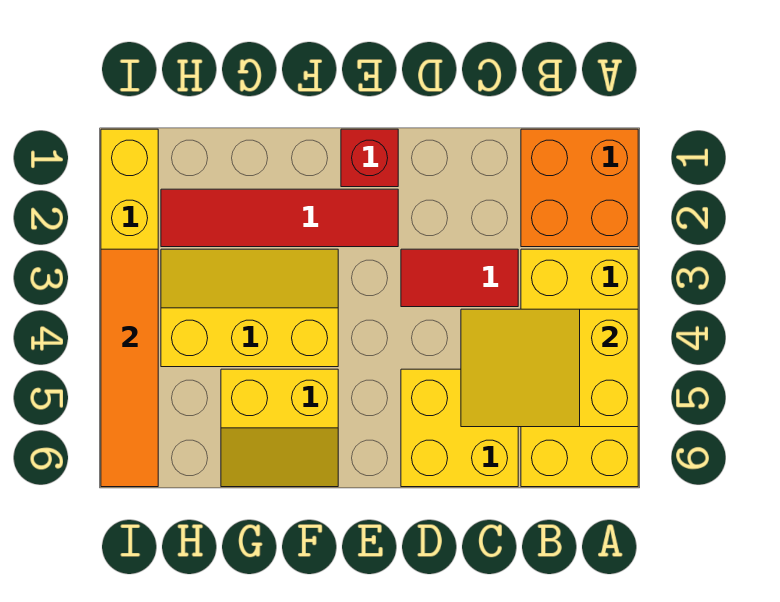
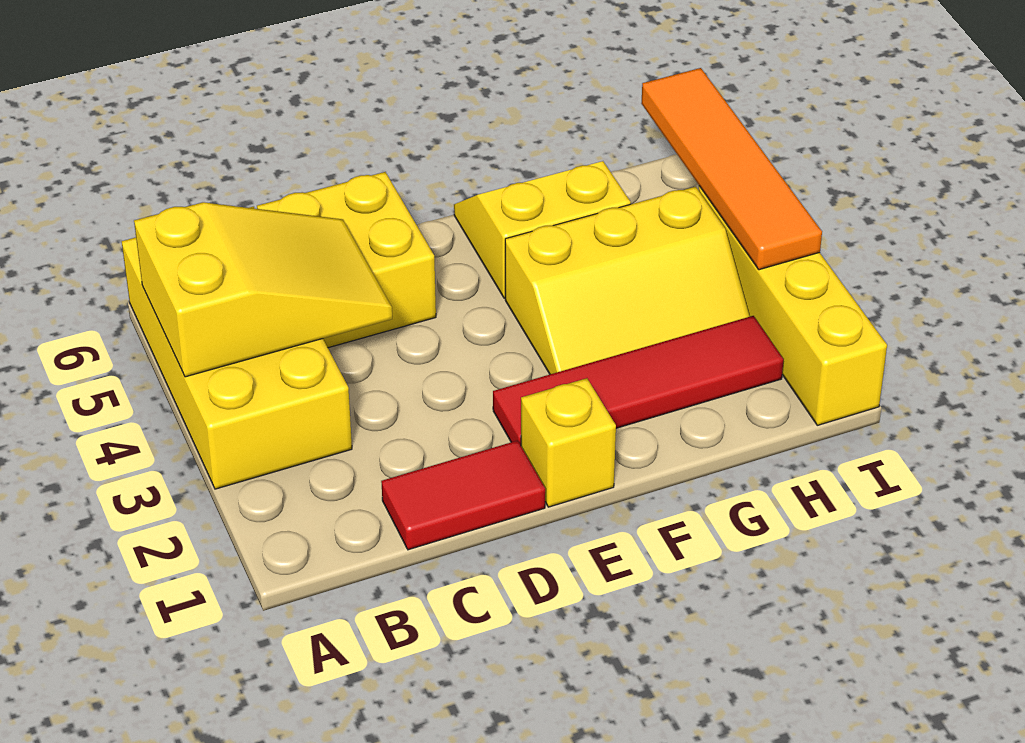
orange 2x2 brick [521,129,638,247] -> none
red 1x2 tile [401,249,518,307] -> red 1x2 tile moved to [381,441,545,550]
red 1x1 brick [341,129,398,187] -> yellow 1x1 brick [521,378,616,507]

